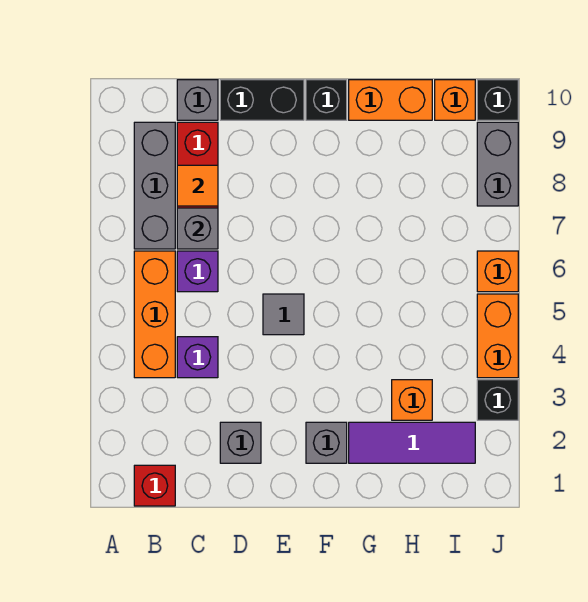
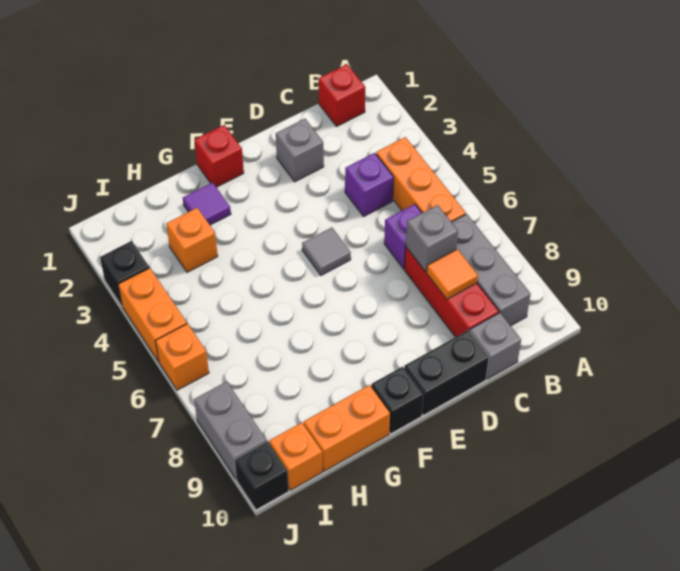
none -> red 1x1 brick [194,125,244,187]
grey 1x1 brick [306,422,347,463] -> none
purple 1x3 tile [349,422,475,463] -> purple 1x1 tile [183,183,231,225]

